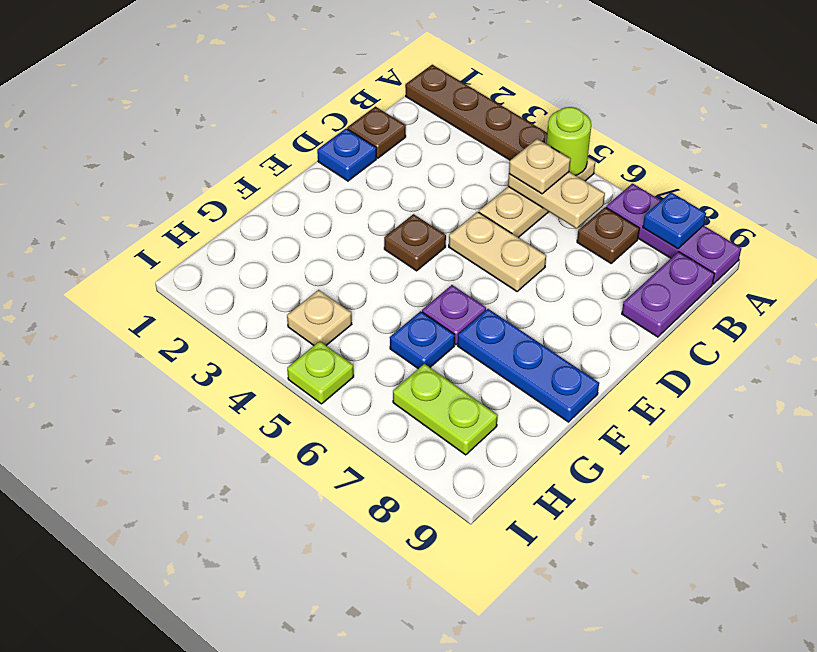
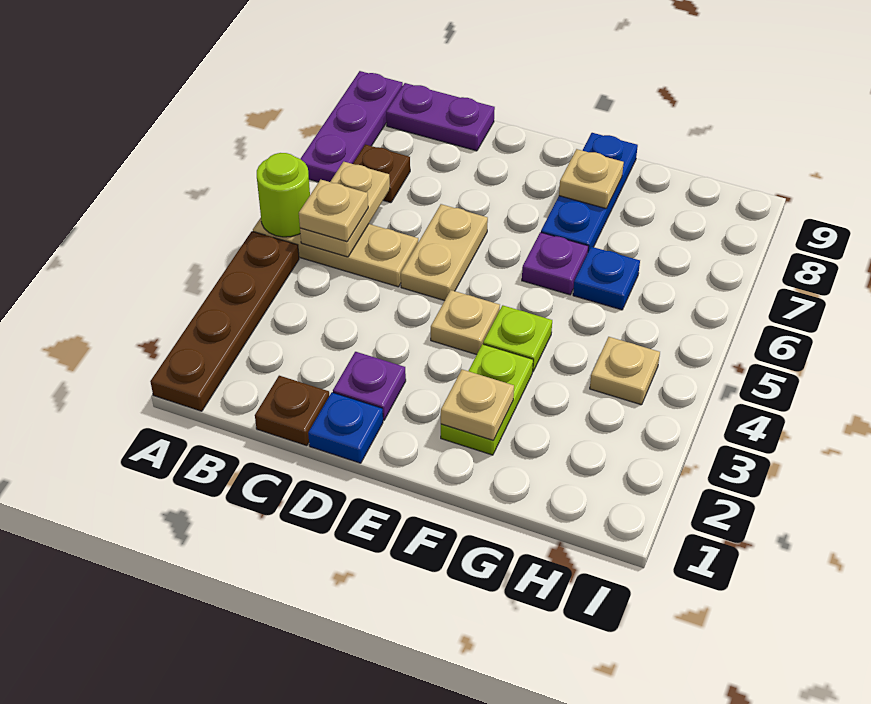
blue 1x1 plate [643,192,706,249] -> none
none -> purple 1x1 plate [333,352,406,420]
brown 1x1 plate [384,214,446,271] -> tan 1x1 plate [431,290,500,355]
none -> tan 1x1 plate [441,369,514,441]
none -> tan 1x1 plate [559,149,624,208]
lime 1x2 plate [393,364,498,455] -> lime 1x2 plate moved to [441,344,533,455]
lime 1x1 plate [287,341,354,404] -> lime 1x1 plate moved to [483,305,552,372]

